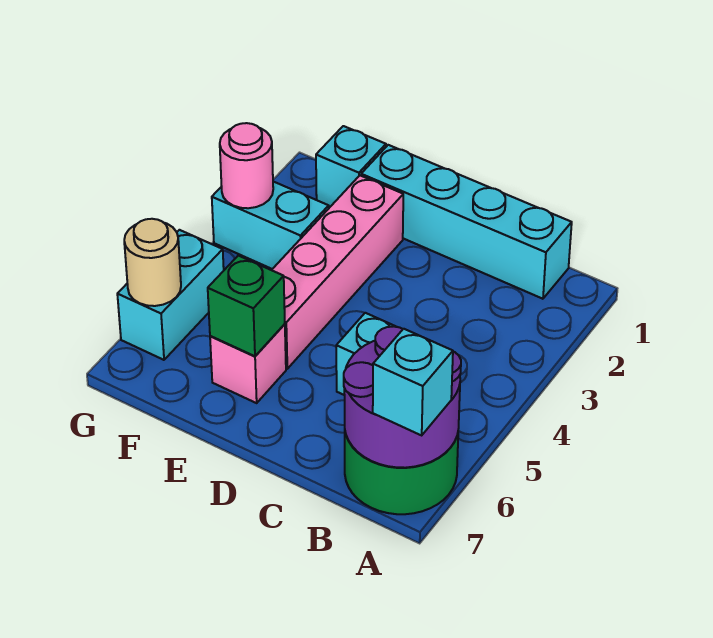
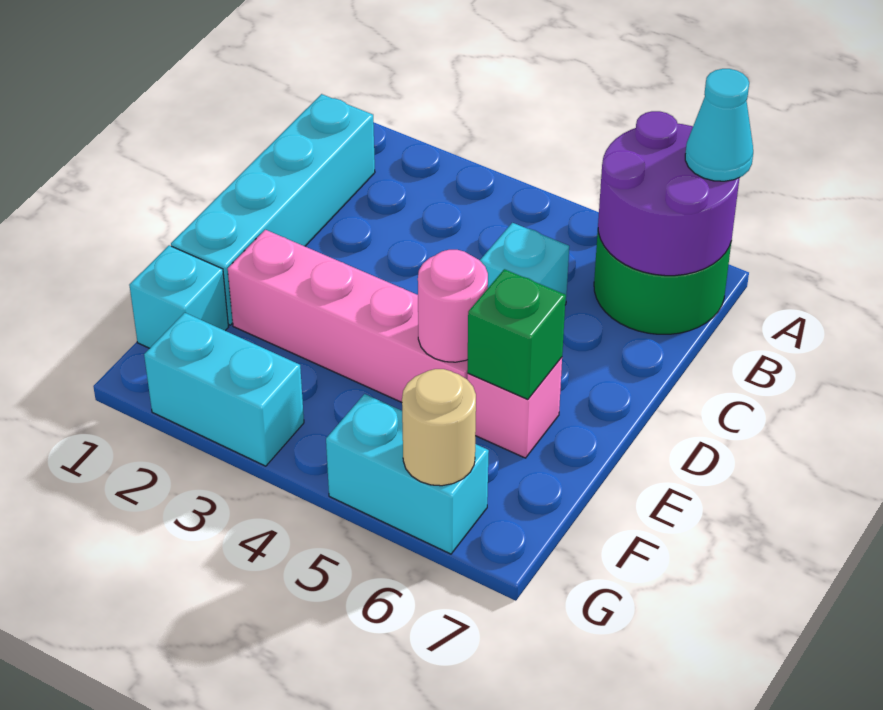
cyan 1x1 brick [373,329,453,435] -> cyan 1x1 cone [685,69,753,181]
cyan 1x2 brick [212,182,329,269] -> cyan 1x2 brick turned to [144,313,304,466]
pink 1x1 round brick [220,123,273,208] -> pink 1x1 round brick moved to [418,250,488,362]

